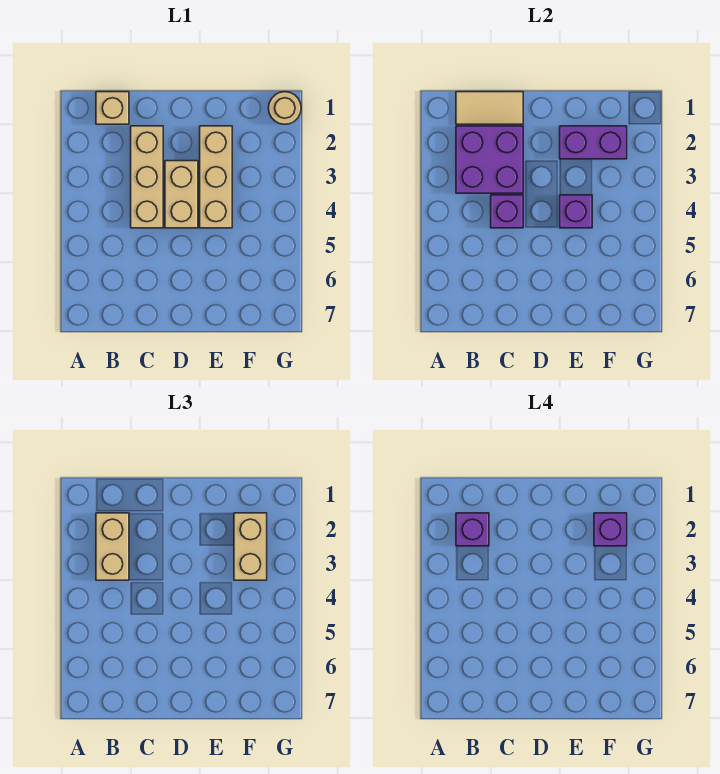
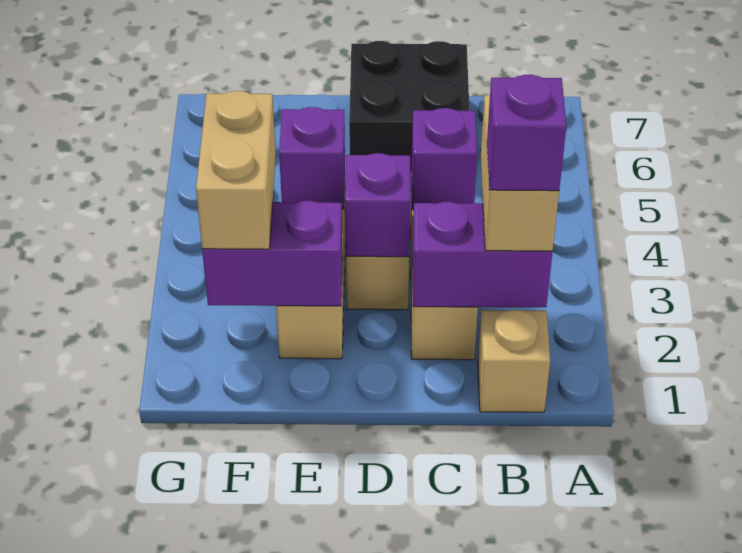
tan 1x2 tile [456,92,523,124] -> none
purple 2x2 brick [456,126,523,193] -> purple 1x2 brick [412,202,553,307]
none -> black 2x2 brick [349,41,470,175]
purple 1x1 brick [594,513,627,546] -> purple 1x1 brick moved to [345,153,411,257]
tan 1x1 round brick [269,92,301,124] -> none

